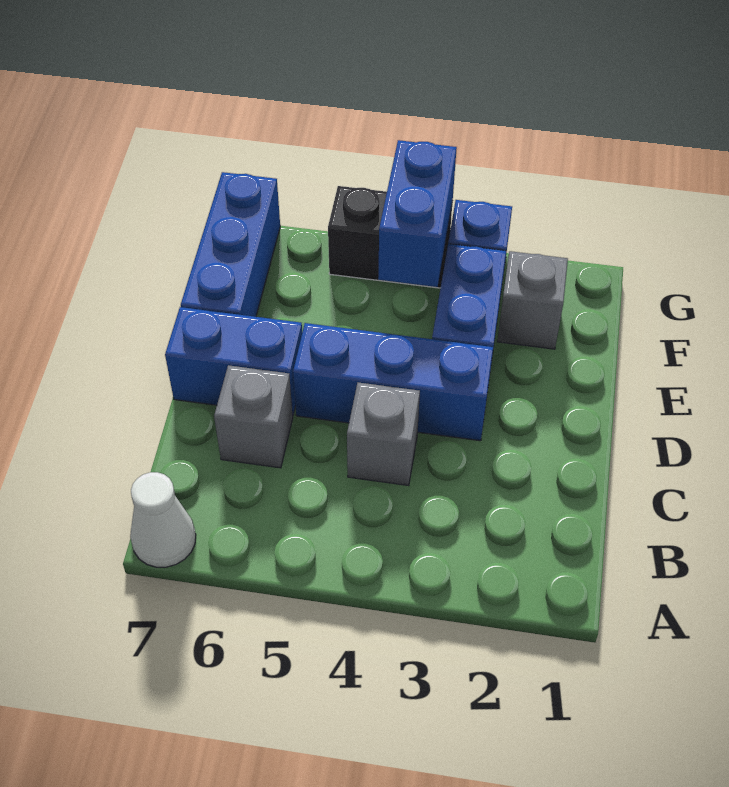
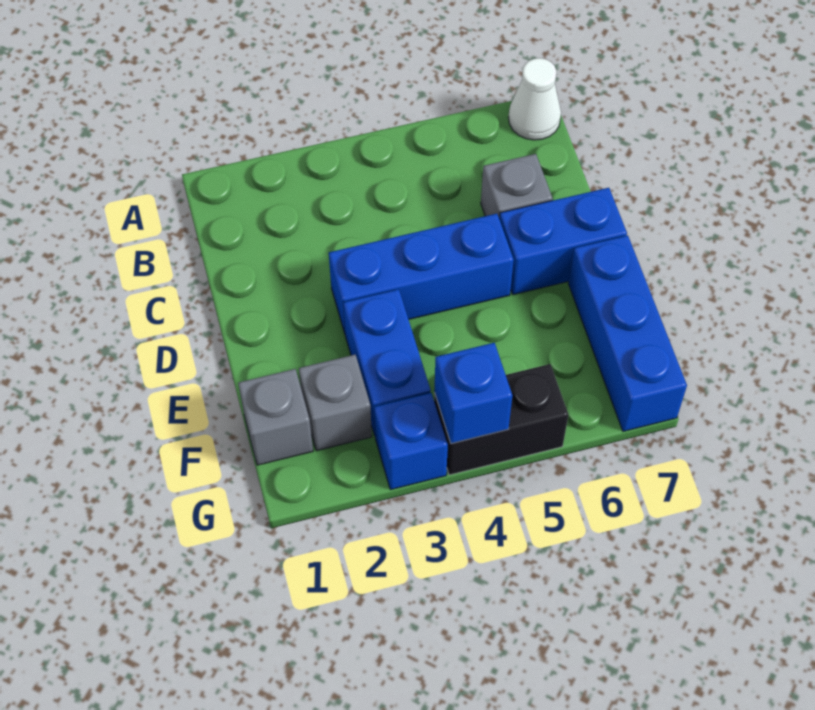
grey 1x1 brick [347,383,420,486] -> grey 1x1 brick moved to [238,369,313,465]
blue 1x2 brick [378,140,457,287] -> blue 1x1 brick [434,343,512,444]

